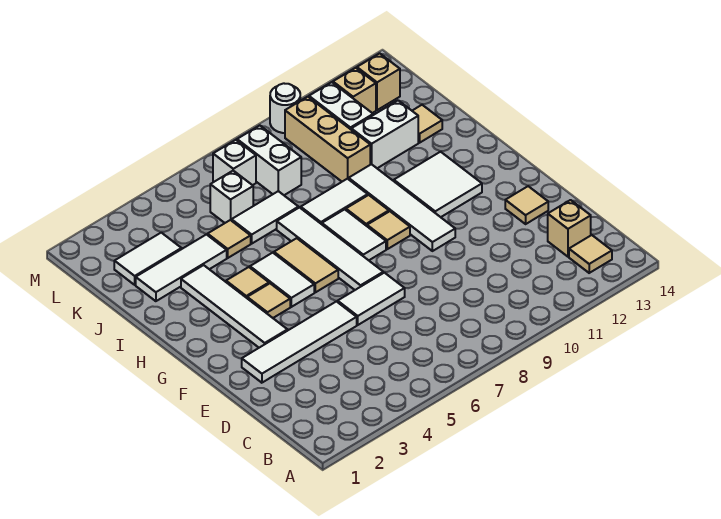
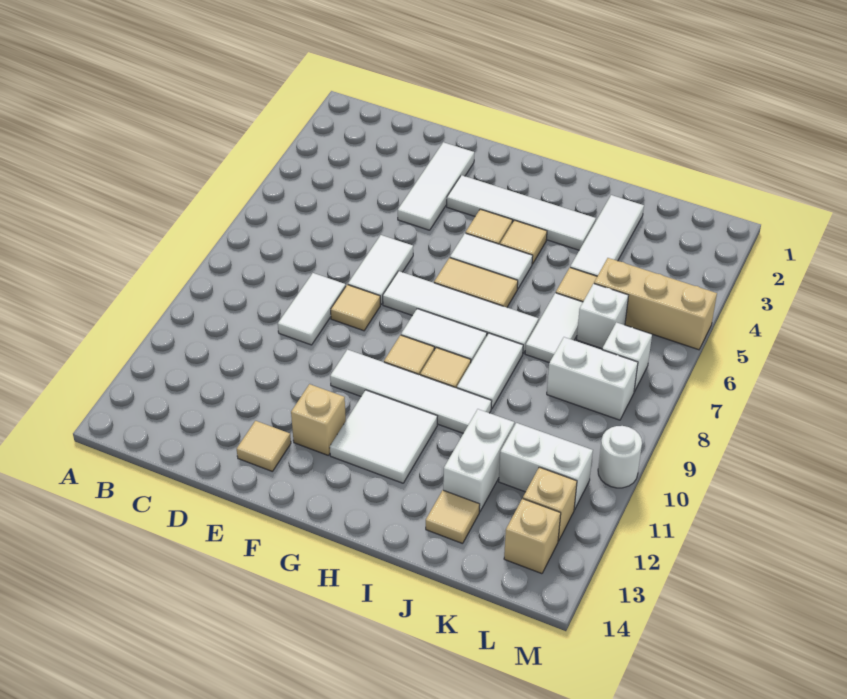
tan 1x1 tile [569,235,612,273] -> tan 1x1 tile moved to [331,285,380,331]
tan 1x1 brick [548,200,591,257] -> tan 1x1 brick moved to [291,384,346,456]
white 1x4 tile [242,302,357,383] -> white 1x3 tile [398,142,474,230]
tan 1x3 brick [285,97,370,182] -> tan 1x3 brick moved to [594,258,717,350]
white 1x2 tile [114,233,181,285] -> white 1x2 tile moved to [278,273,346,345]

